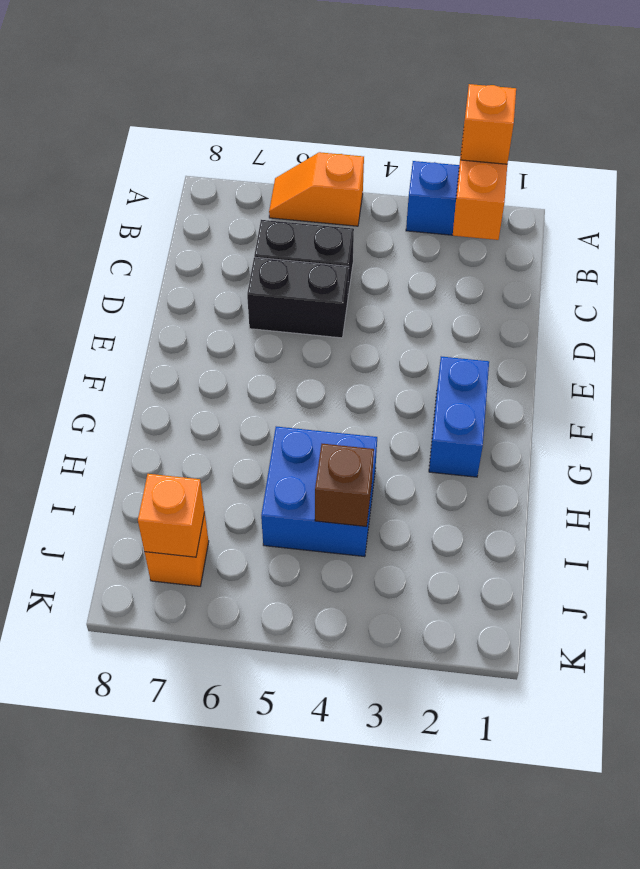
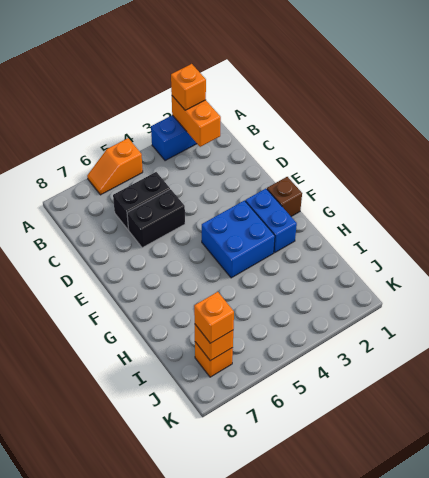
blue 2x2 brick [261,427,377,557] -> blue 2x2 brick moved to [202,200,275,278]
brown 1x1 brick [315,444,374,527] -> brown 1x1 brick moved to [267,177,302,216]
none -> orange 1x1 brick [194,292,234,343]

